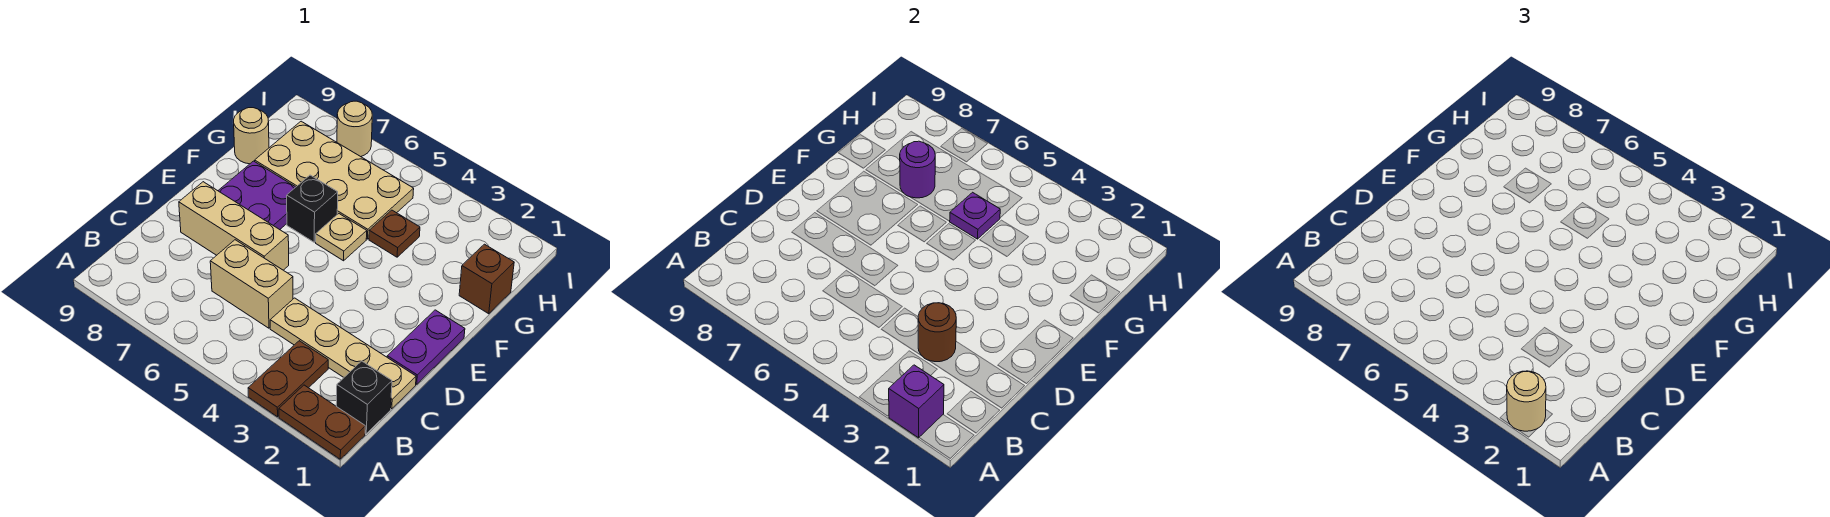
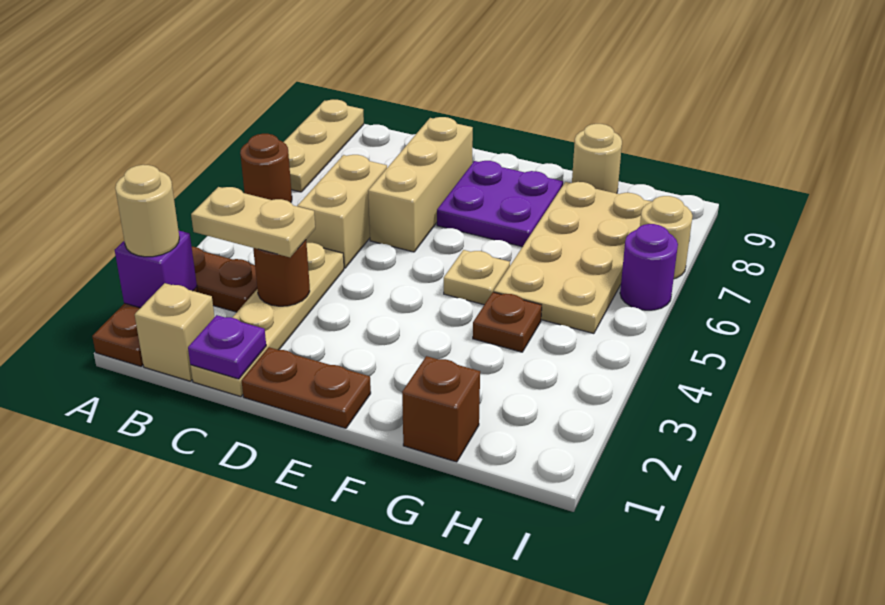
none -> brown 1x1 round brick [240,134,292,203]
none -> tan 1x3 plate [284,100,364,192]
black 1x1 brick [336,361,392,434] -> tan 1x1 brick [135,283,214,381]
none -> tan 1x2 plate [191,187,315,257]
purple 1x2 plate [387,310,465,384] -> brown 1x2 plate [242,347,371,428]
black 1x1 brick [287,175,338,242] -> none
purple 1x1 plate [950,192,1000,239] -> purple 1x1 plate moved to [188,315,266,379]
purple 1x1 round brick [900,141,935,198] -> purple 1x1 round brick moved to [620,224,678,310]

